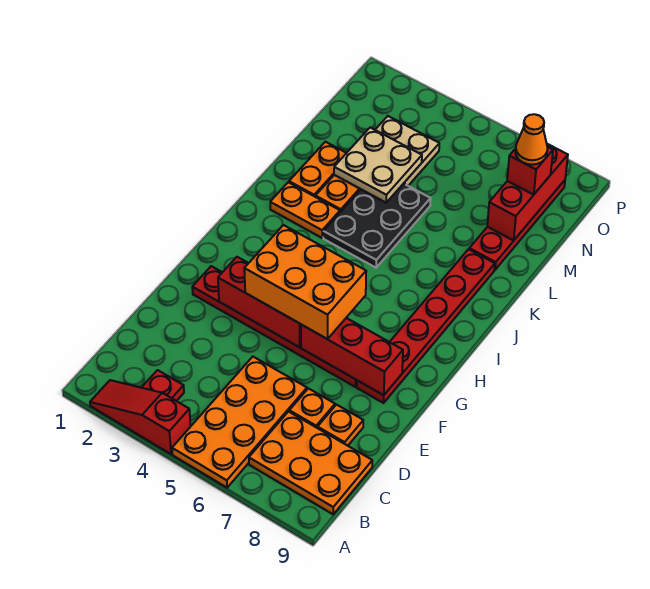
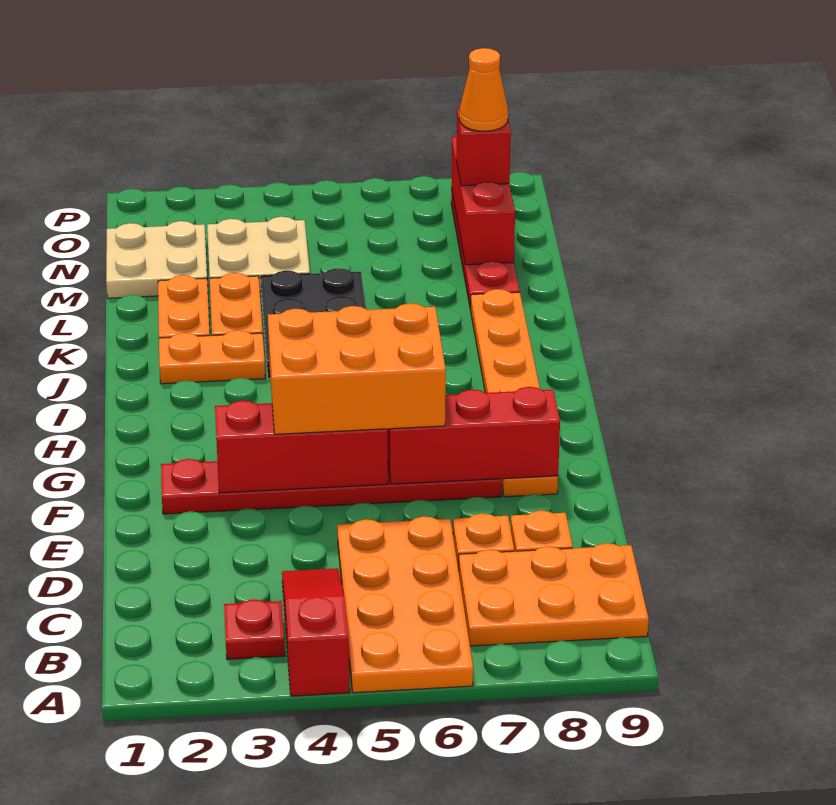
red 1x3 slope [90,380,191,454] -> red 1x3 slope turned to [282,568,350,696]
red 1x6 plate [357,249,495,403] -> orange 1x6 plate [471,289,558,497]
tan 2x2 plate [334,128,422,203] -> tan 2x2 plate moved to [106,221,208,298]

